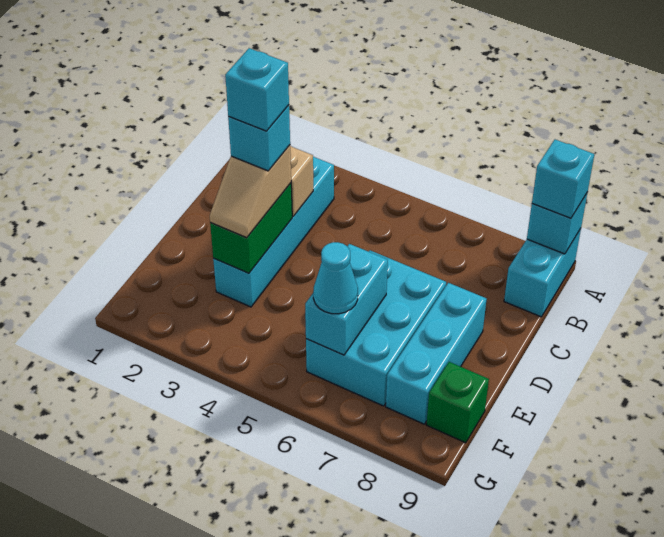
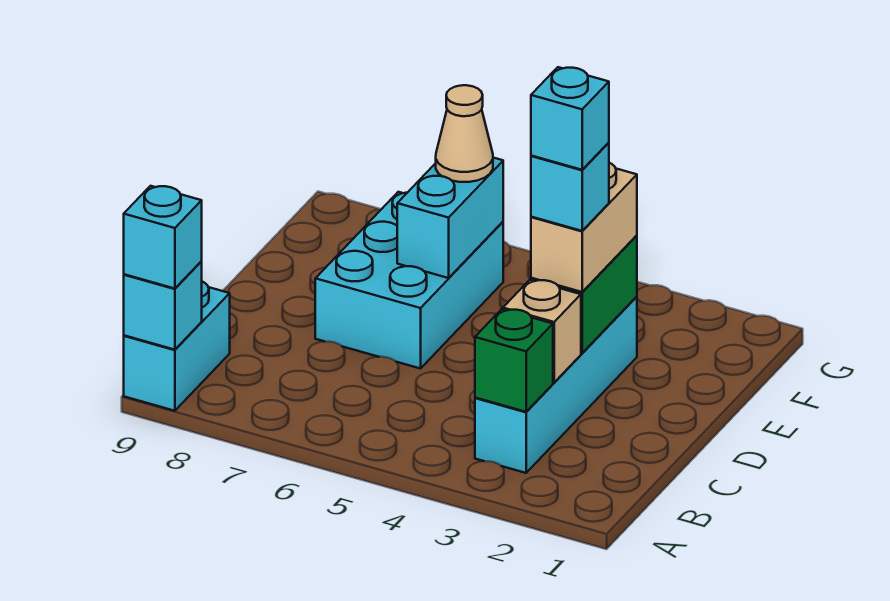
tan 1x2 slope [210,145,291,238] -> tan 1x2 brick [531,163,637,292]
cyan 1x3 brick [386,283,487,424] -> none
cyan 1x1 cone [313,242,358,314] -> tan 1x1 cone [436,85,493,182]
green 1x1 brick [426,362,489,443] -> green 1x1 brick moved to [475,309,553,412]

